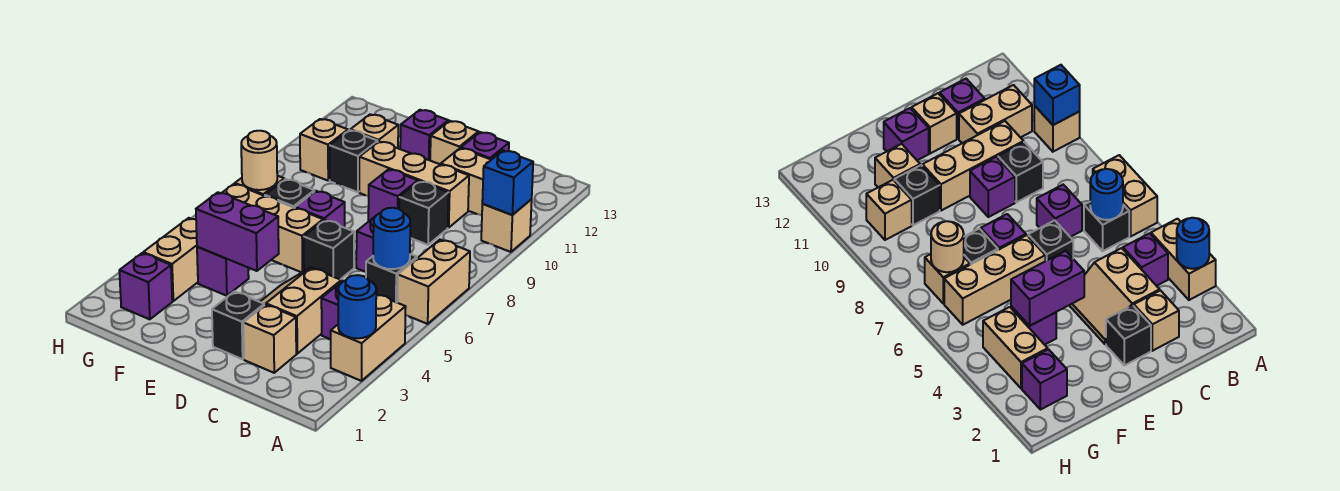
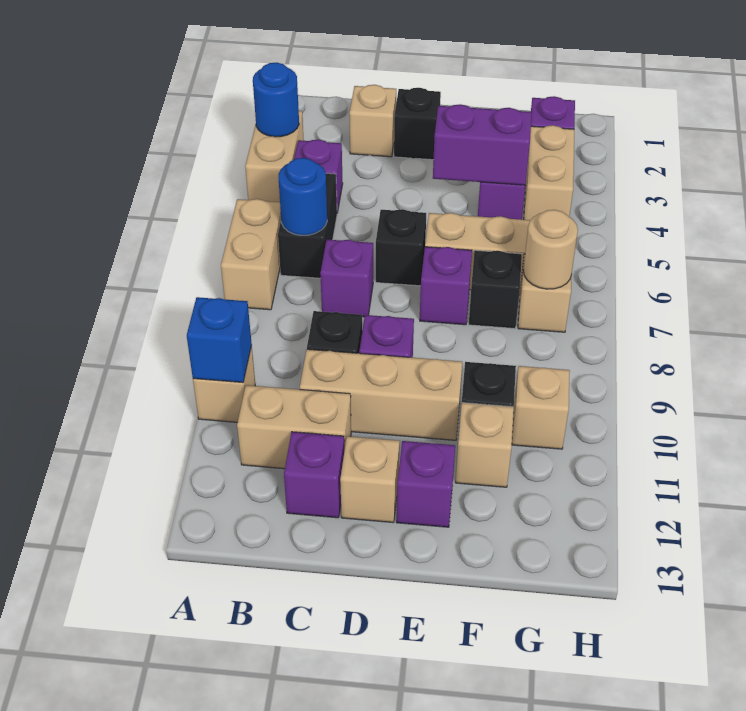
black 1x1 brick [366,254,417,302] -> black 1x2 brick [278,173,337,278]
tan 2x2 slope [260,268,341,354] -> none

